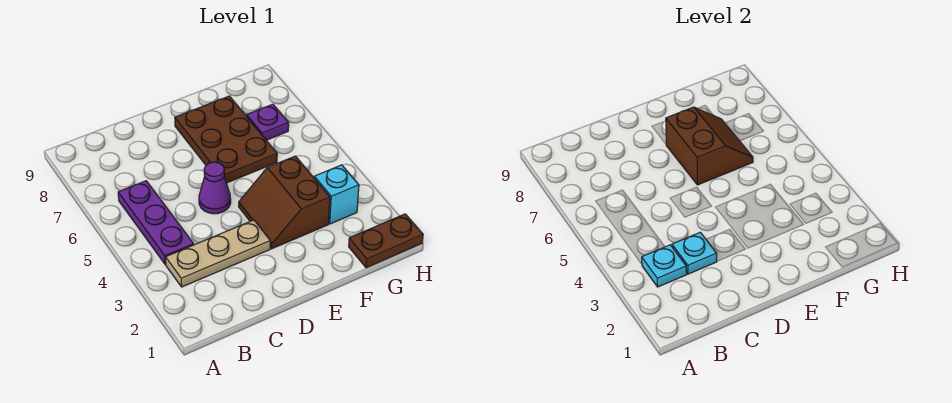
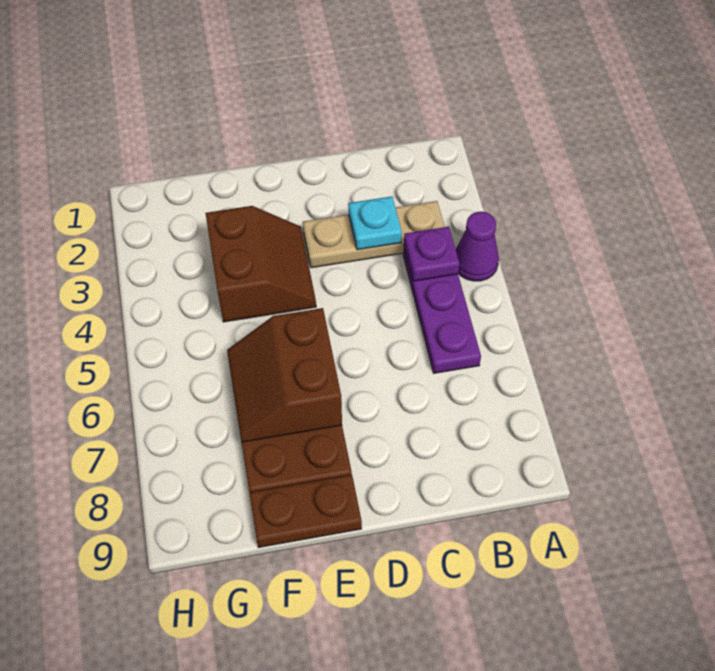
cyan 1x1 plate [642,245,687,287] -> none
purple 1x1 cone [199,162,231,214] -> purple 1x1 cone moved to [456,212,499,281]
brown 1x2 plate [349,214,423,268] -> brown 1x2 plate moved to [249,475,362,548]
cyan 1x1 brick [314,165,359,224] -> none
purple 1x1 plate [247,104,289,140] -> purple 1x1 plate moved to [404,227,459,281]

